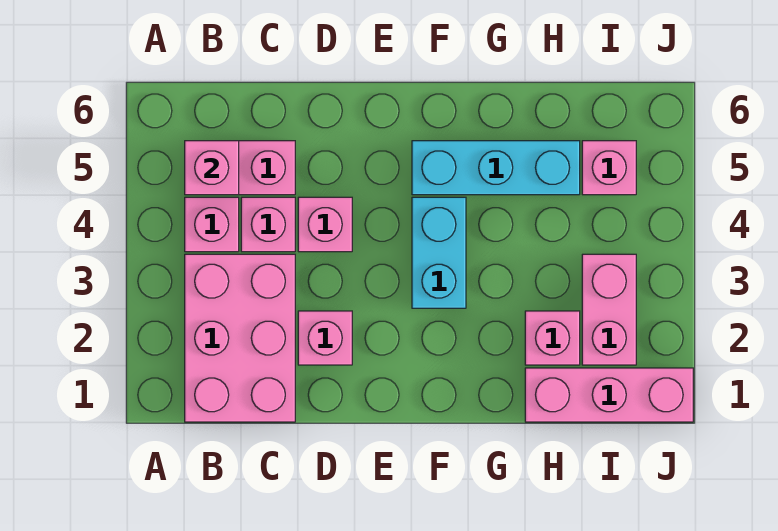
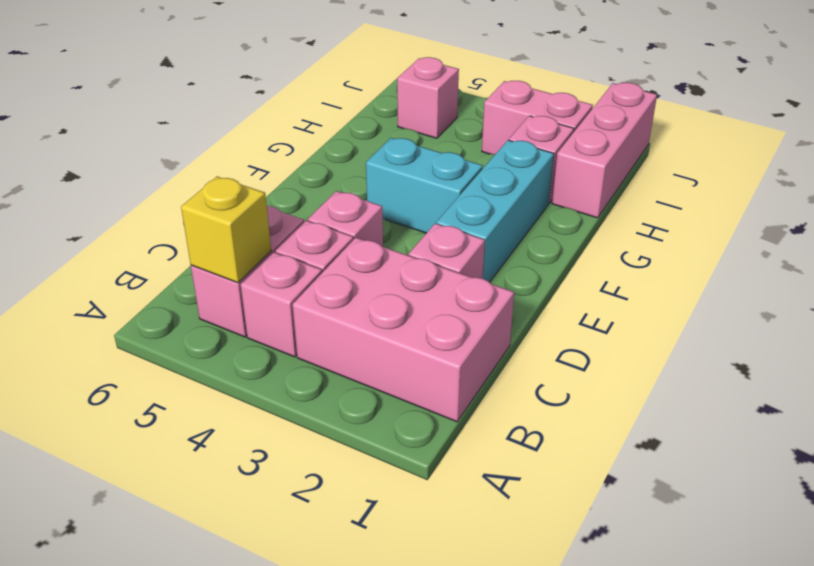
pink 1x1 brick [185,141,239,195] -> yellow 1x1 brick [181,176,271,283]
cyan 1x3 brick [412,141,580,195] -> cyan 1x3 brick moved to [436,140,554,282]

